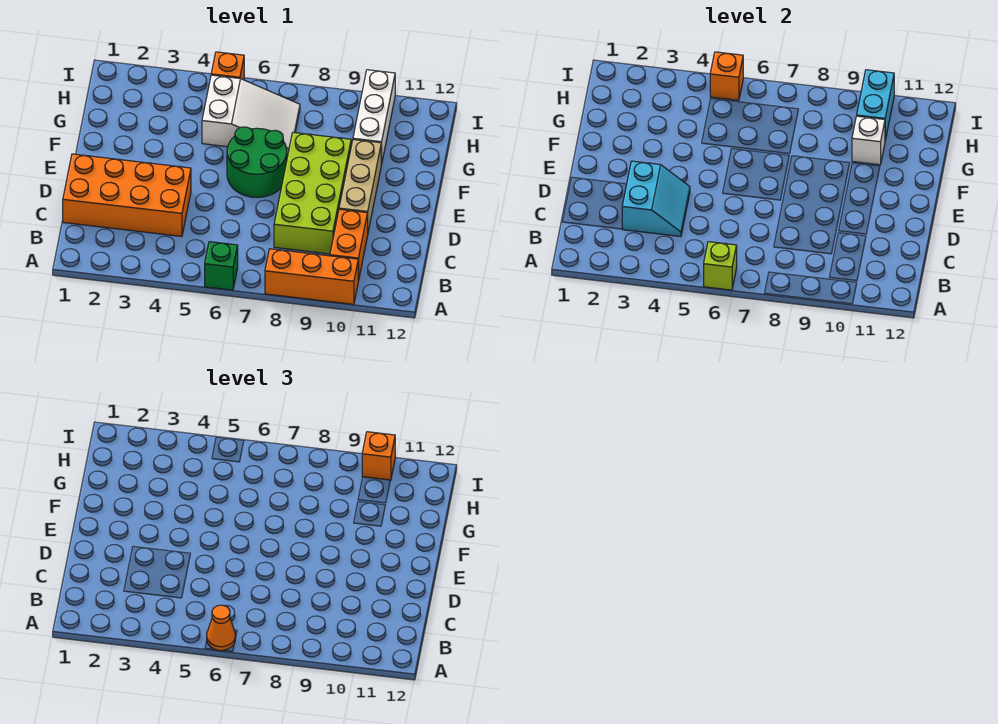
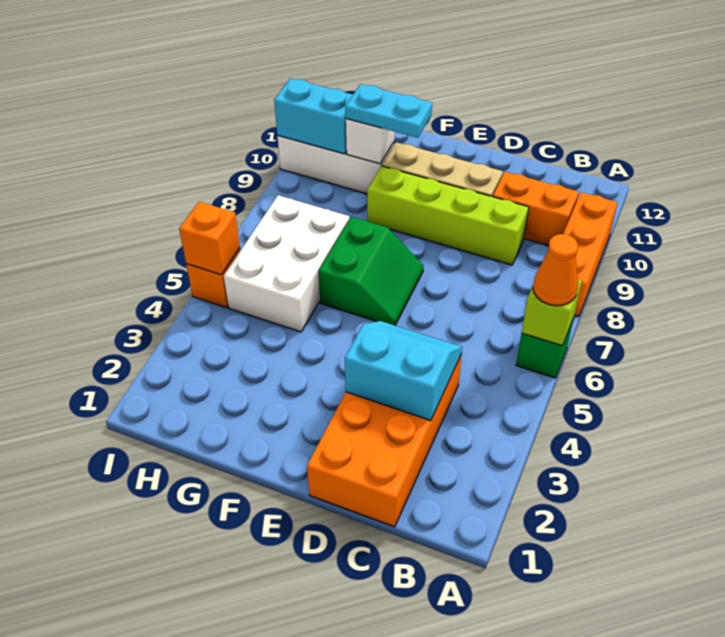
lime 2x4 brick [274,132,351,254] -> lime 1x4 brick [367,166,529,265]
green 2x2 round brick [227,127,287,197] -> green 2x2 slope [318,217,424,325]
none -> cyan 1x2 plate [345,84,432,138]
white 2x3 slope [202,75,300,154] -> white 2x3 brick [224,195,349,332]
orange 1x1 brick [362,432,395,480] -> none

